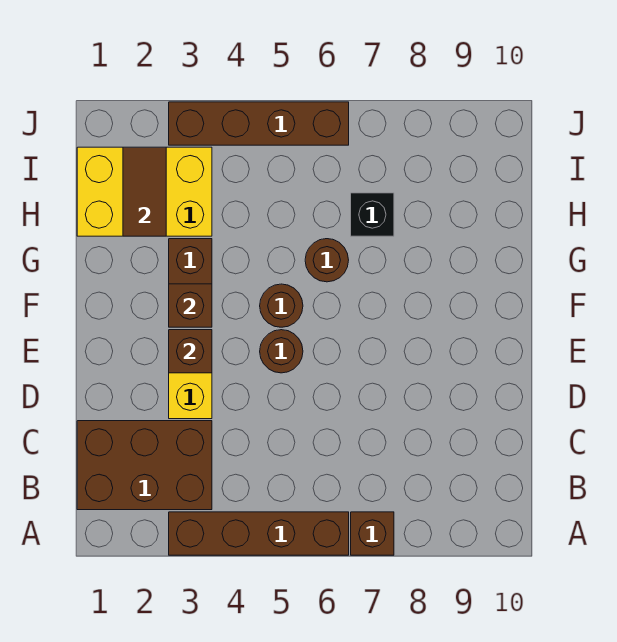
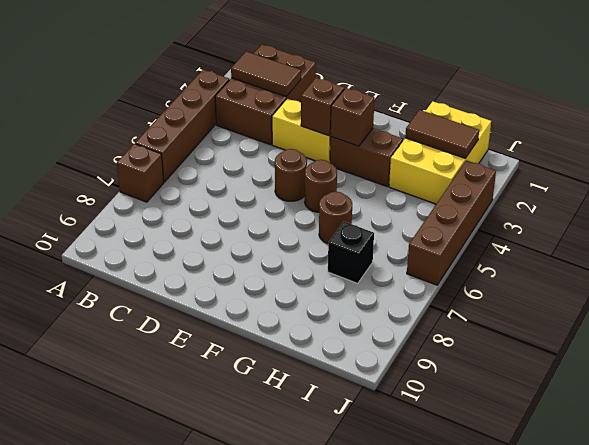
none -> brown 1x2 tile [231,51,301,96]

